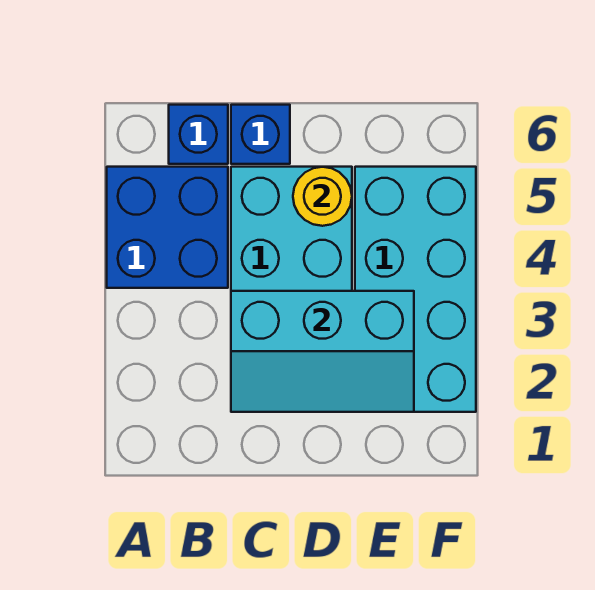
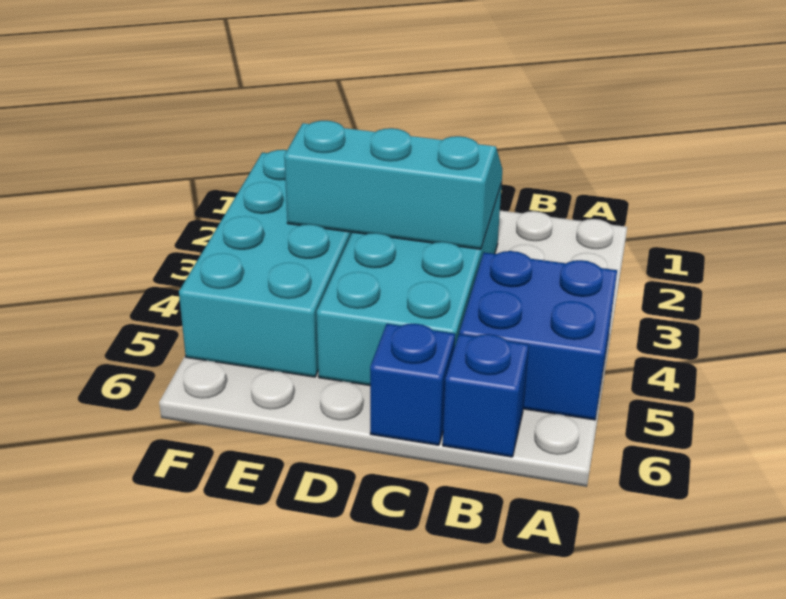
yellow 1x1 round brick [293,167,352,226] -> none

